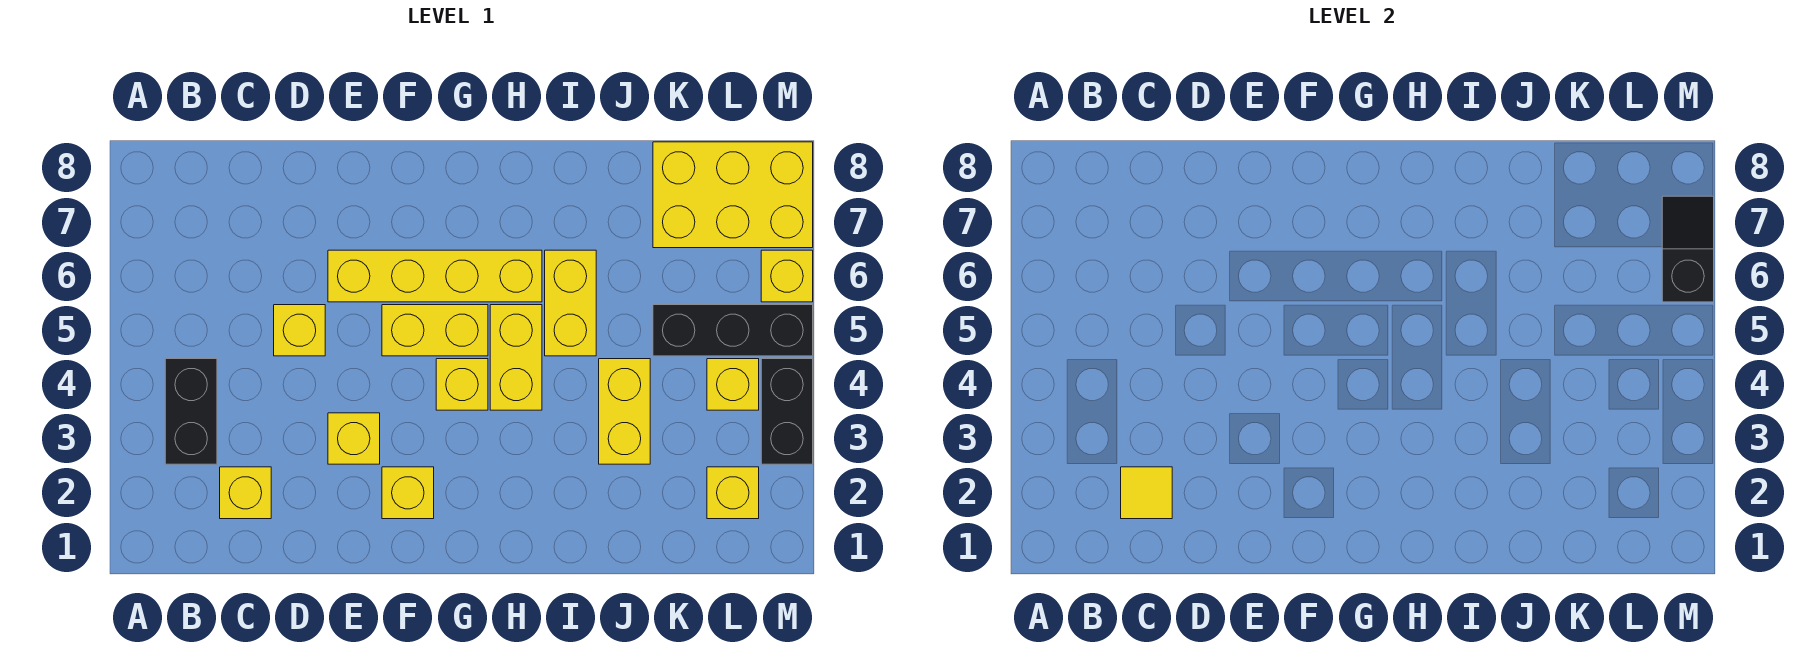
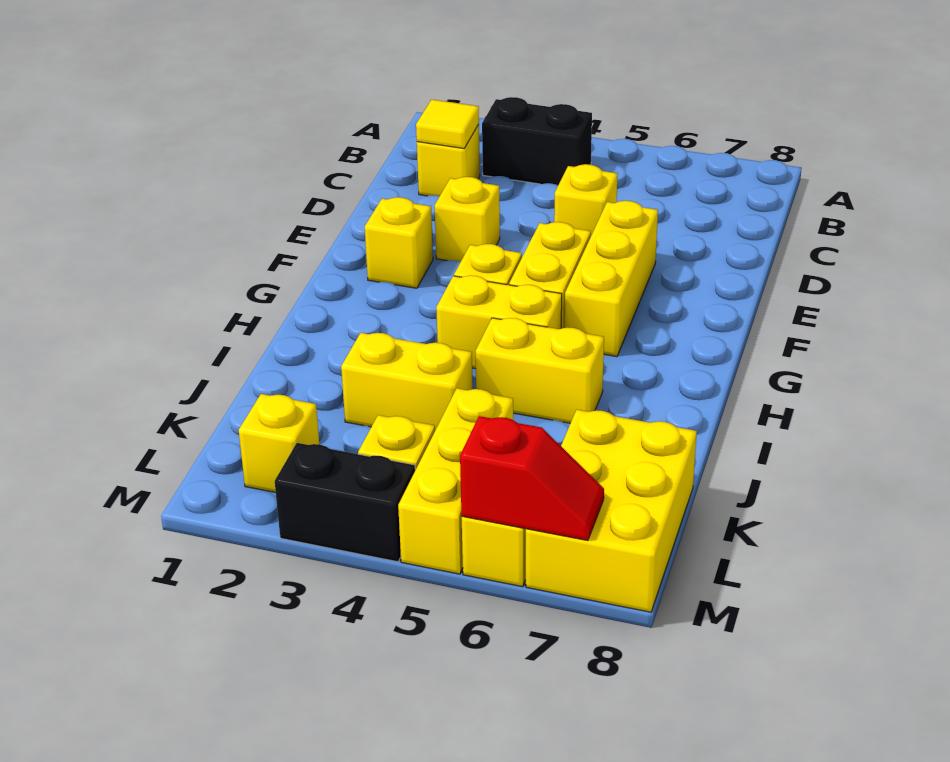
yellow 1x4 brick [328,250,542,302] -> yellow 1x3 brick [565,201,658,357]
black 1x3 brick [653,305,813,356] -> yellow 1x3 brick [398,388,513,574]
black 1x2 slope [1662,196,1714,302] -> red 1x2 slope [460,416,604,541]

